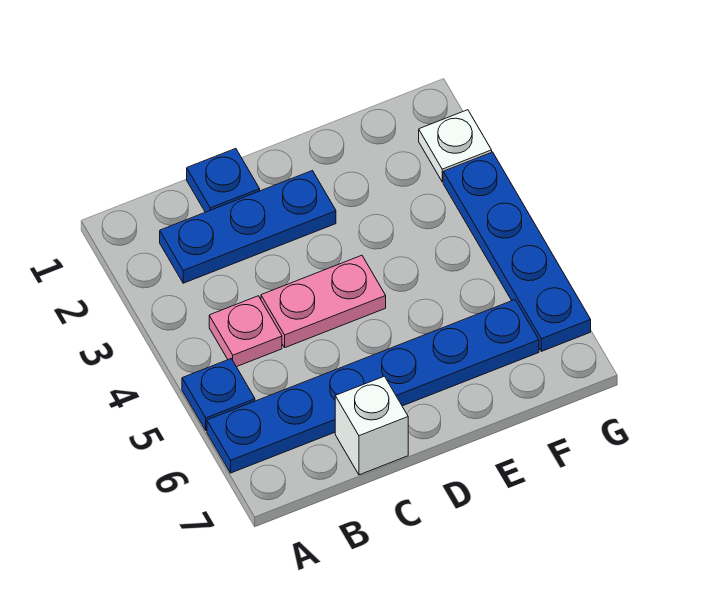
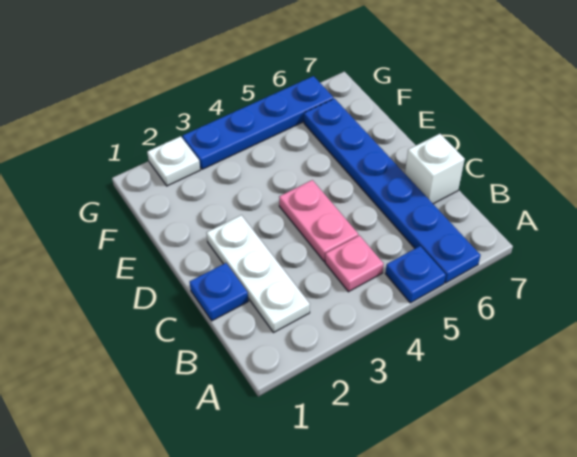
blue 1x3 plate [160,171,336,283] -> white 1x3 plate [206,215,310,333]

